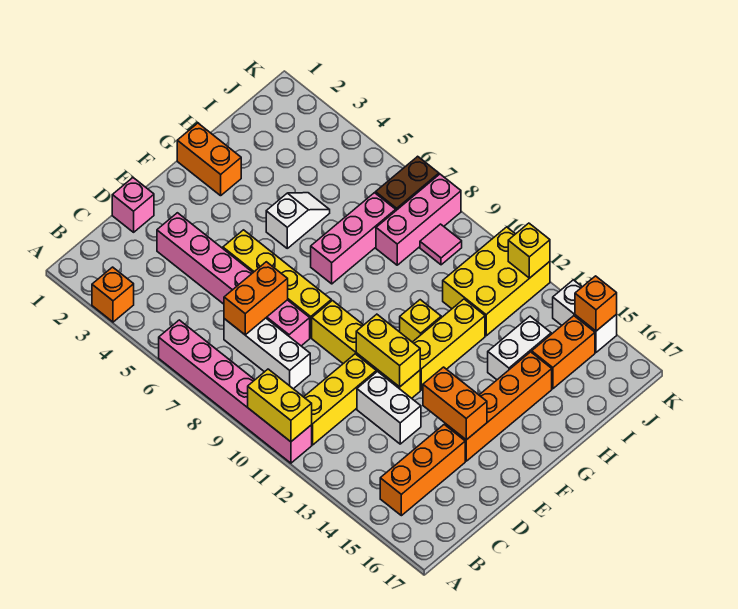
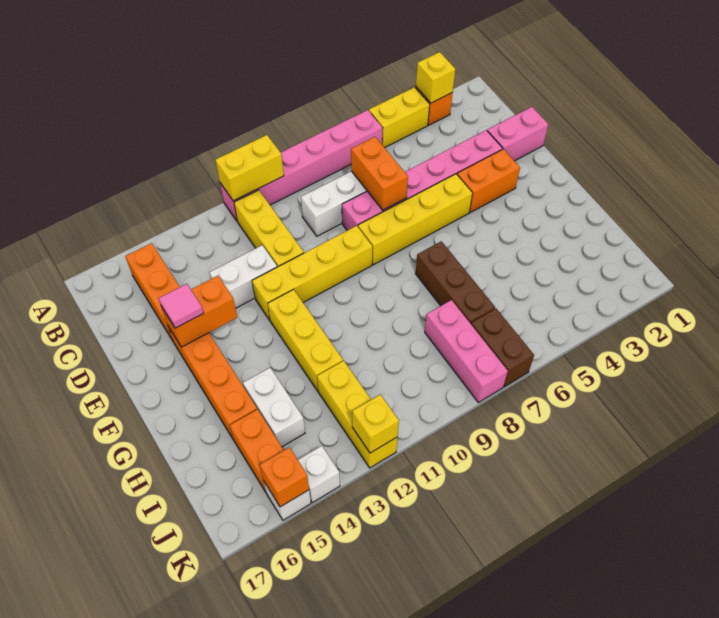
pink 1x1 brick [112,178,154,232] -> pink 1x2 brick [487,107,548,161]
yellow 1x2 brick [356,314,420,387] -> yellow 1x2 brick moved to [369,87,430,148]
orange 1x2 brick [177,123,241,196] -> orange 1x2 brick moved to [457,149,520,212]
white 1x2 slope [266,193,330,248] -> none
pink 1x3 brick [311,193,396,284] -> brown 1x3 brick [415,241,495,324]
yellow 1x1 brick [400,300,441,342] -> yellow 1x1 brick moved to [416,52,455,103]
yellow 2x3 brick [443,227,550,336] -> yellow 1x3 brick [317,361,397,468]
pink 1x1 tile [420,224,462,265] -> pink 1x1 tile moved to [158,284,204,328]

